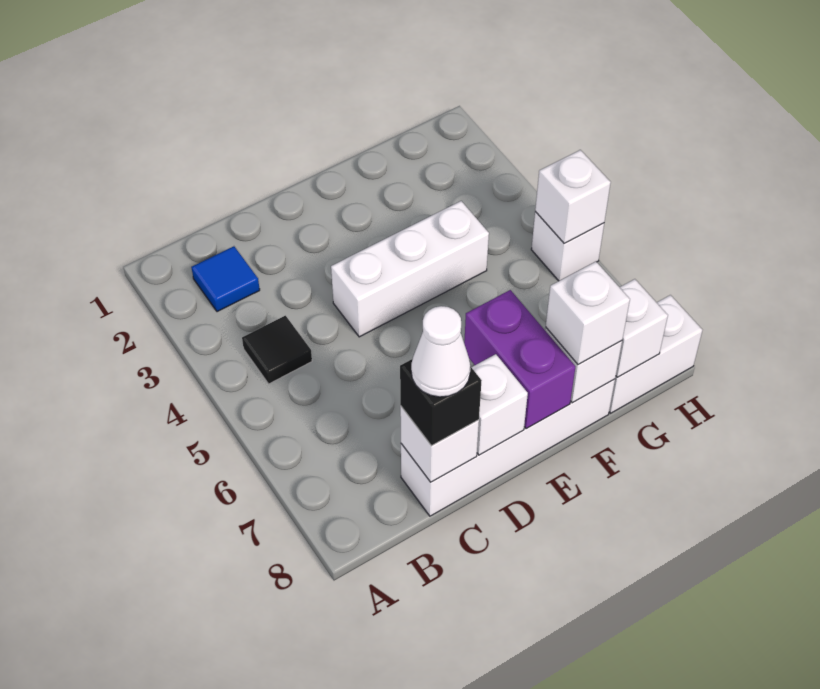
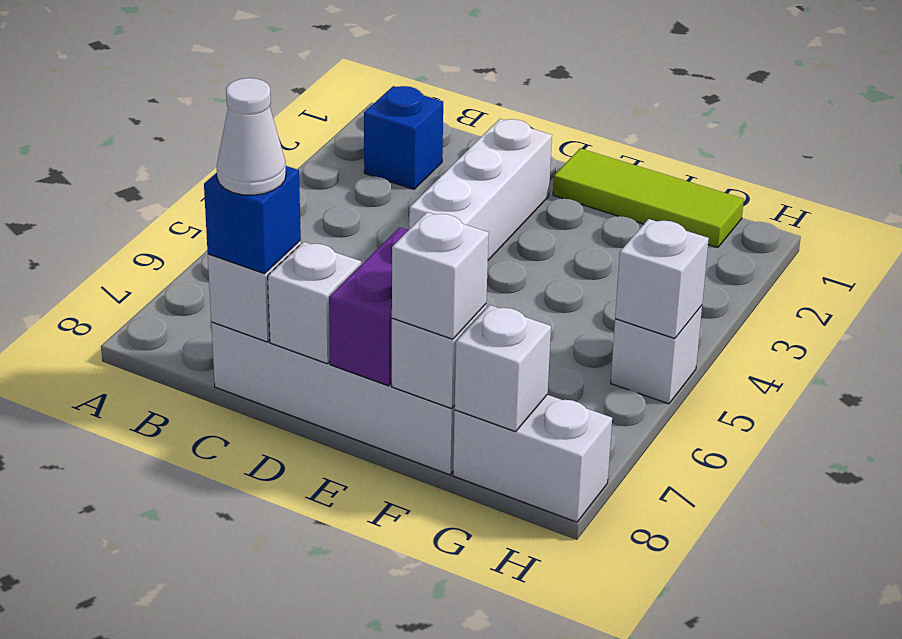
blue 1x1 tile [191,246,260,312] -> blue 1x1 brick [364,86,443,189]
black 1x1 tile [242,316,312,384] -> none
black 1x1 brick [400,359,482,446] -> blue 1x1 brick [204,166,301,274]
white 1x3 brick [331,201,489,337] -> white 1x3 brick turned to [409,119,552,260]
none -> lime 1x3 tile [553,148,744,248]

